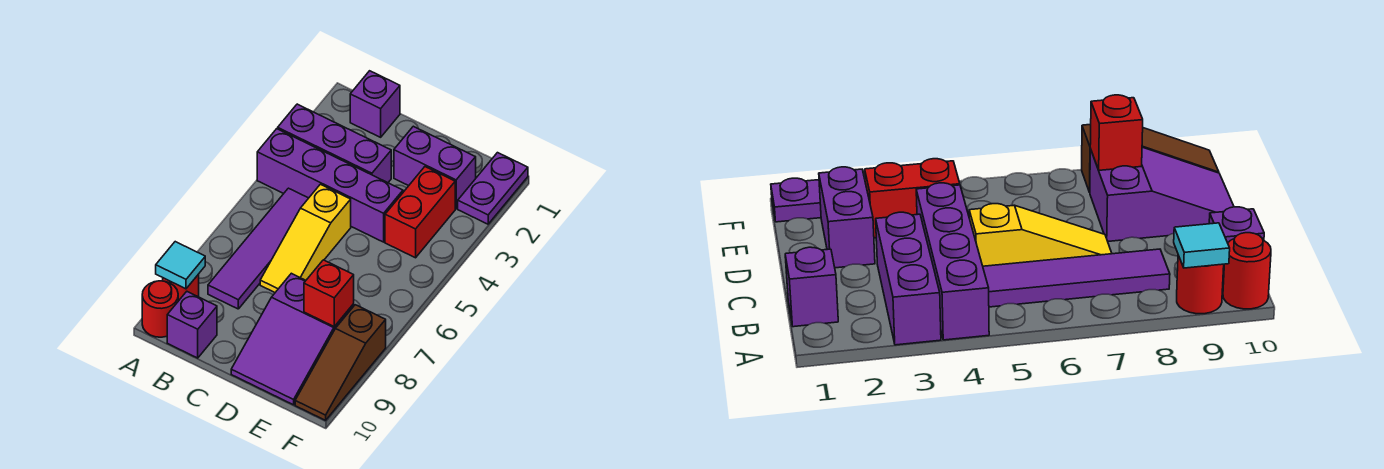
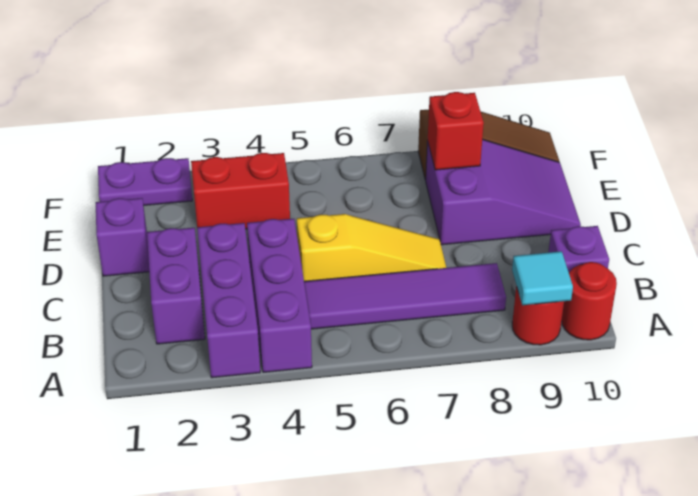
purple 1x4 brick [257,129,403,242] -> purple 1x3 brick [247,219,312,373]
purple 1x1 brick [350,71,400,137] -> purple 1x1 brick moved to [96,198,149,276]
purple 1x2 brick [394,126,476,209] -> purple 1x2 brick moved to [147,228,205,344]

